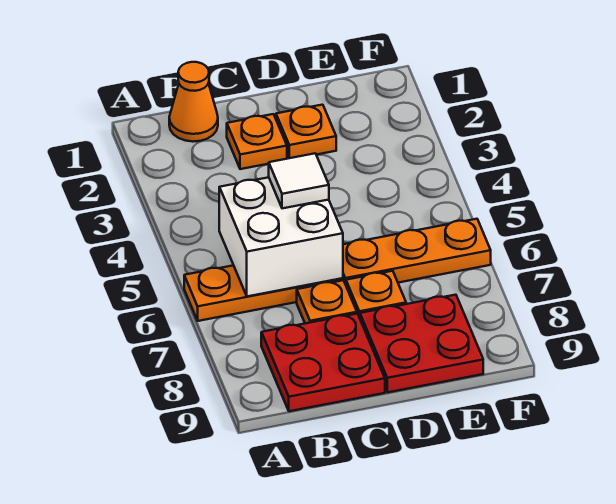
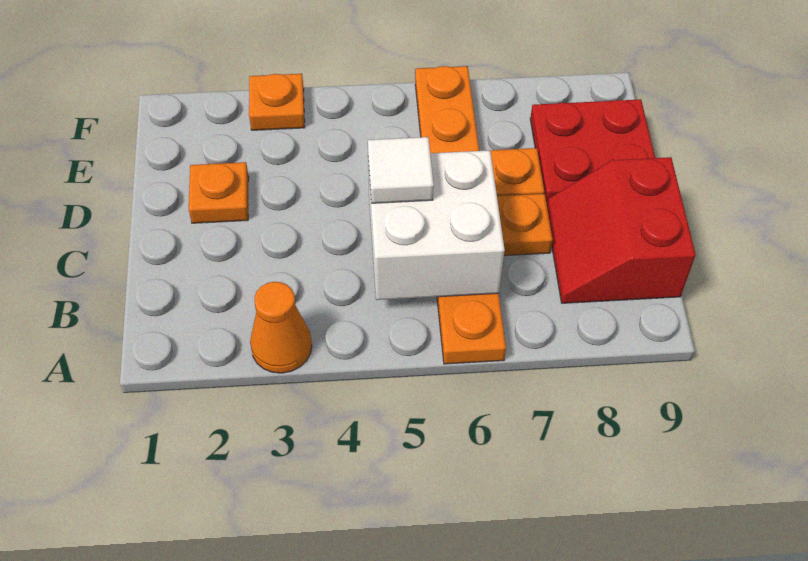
orange 1x1 cone [169,62,218,142] -> orange 1x1 cone moved to [250,282,312,373]
red 2x2 plate [261,314,385,411] -> red 2x2 slope [546,157,696,303]
orange 1x1 plate [227,114,287,169] -> orange 1x1 plate moved to [249,74,305,130]

